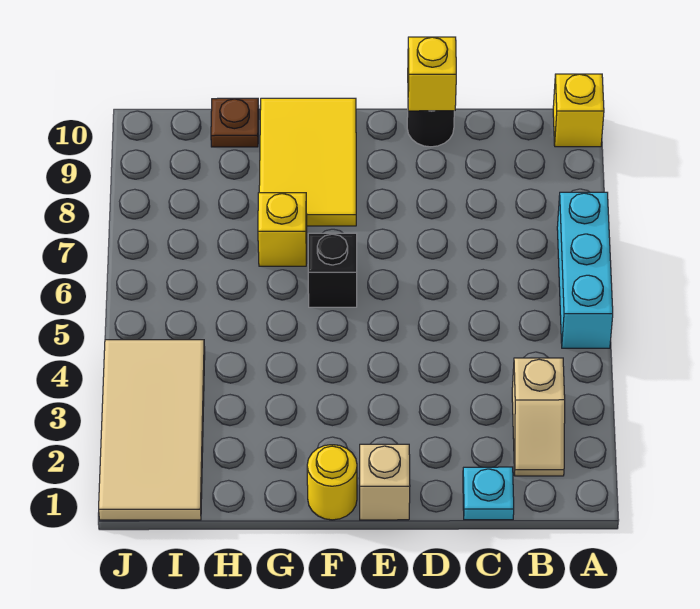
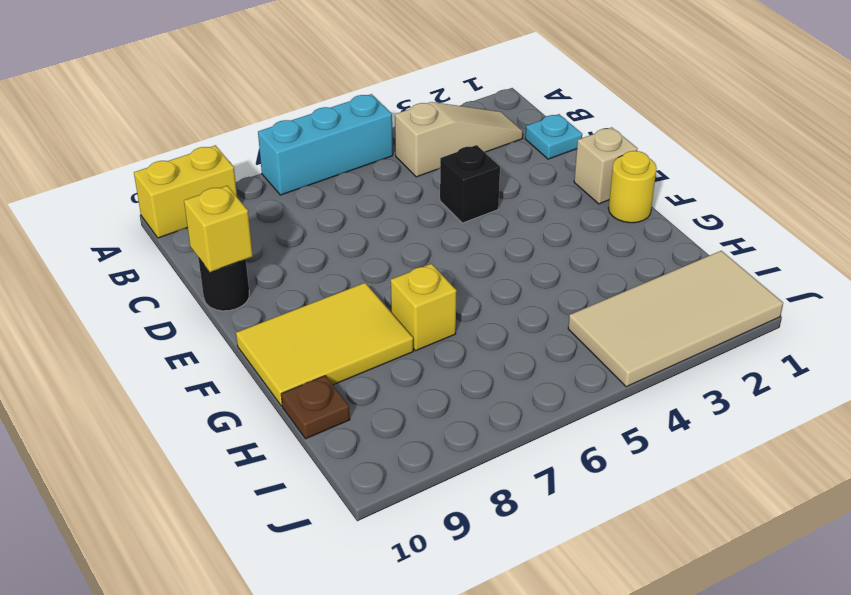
yellow 1x1 brick [553,74,604,147] -> yellow 1x2 brick [134,145,237,238]
tan 1x2 slope [512,358,565,476] -> tan 1x3 slope [395,102,523,177]
black 1x1 brick [308,233,357,307] -> black 1x1 brick moved to [440,145,500,223]

